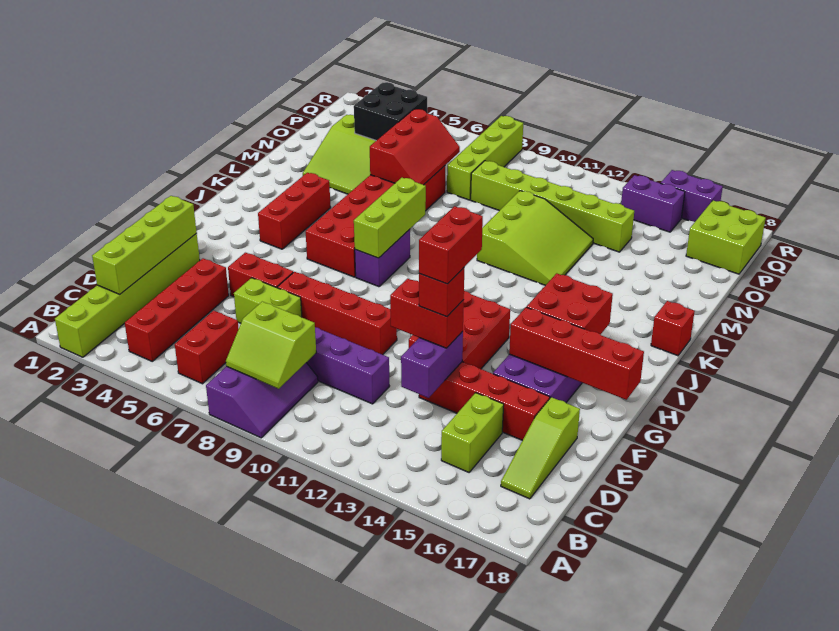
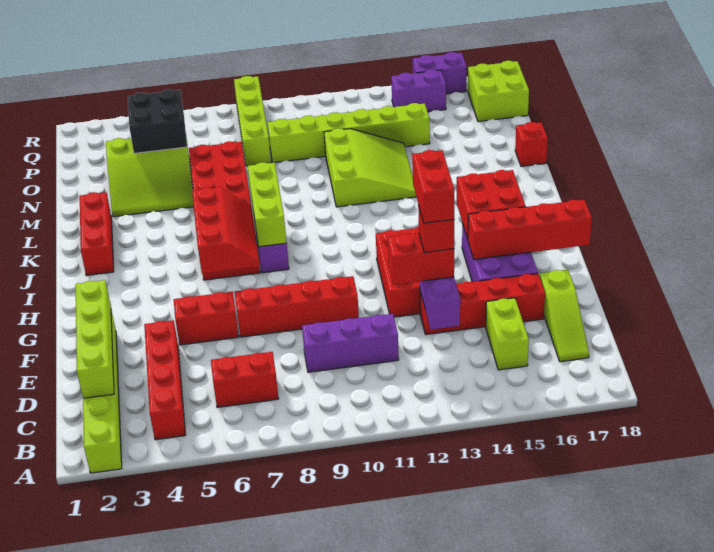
purple 2x3 slope [206,363,318,438] -> none
red 1x2 brick [175,311,239,384] -> red 1x2 brick turned to [211,352,279,407]
lime 2x2 slope [226,302,316,389] -> none
lime 1x2 brick [234,278,302,323] -> none
red 1x3 brick [258,173,331,249] -> red 1x3 brick moved to [80,192,114,276]
red 1x1 brick [651,301,695,356] -> red 1x1 brick moved to [515,122,548,167]
red 2x3 slope [370,109,460,185] -> red 2x3 slope moved to [192,187,260,274]

